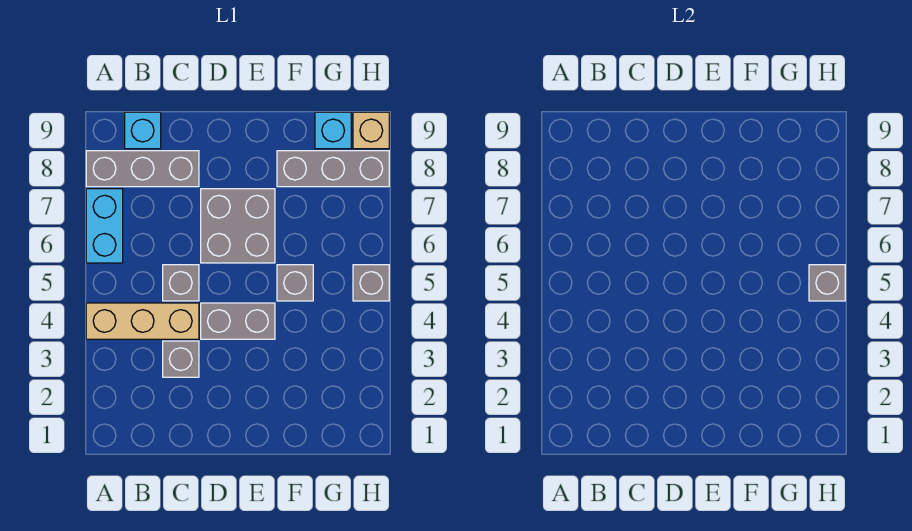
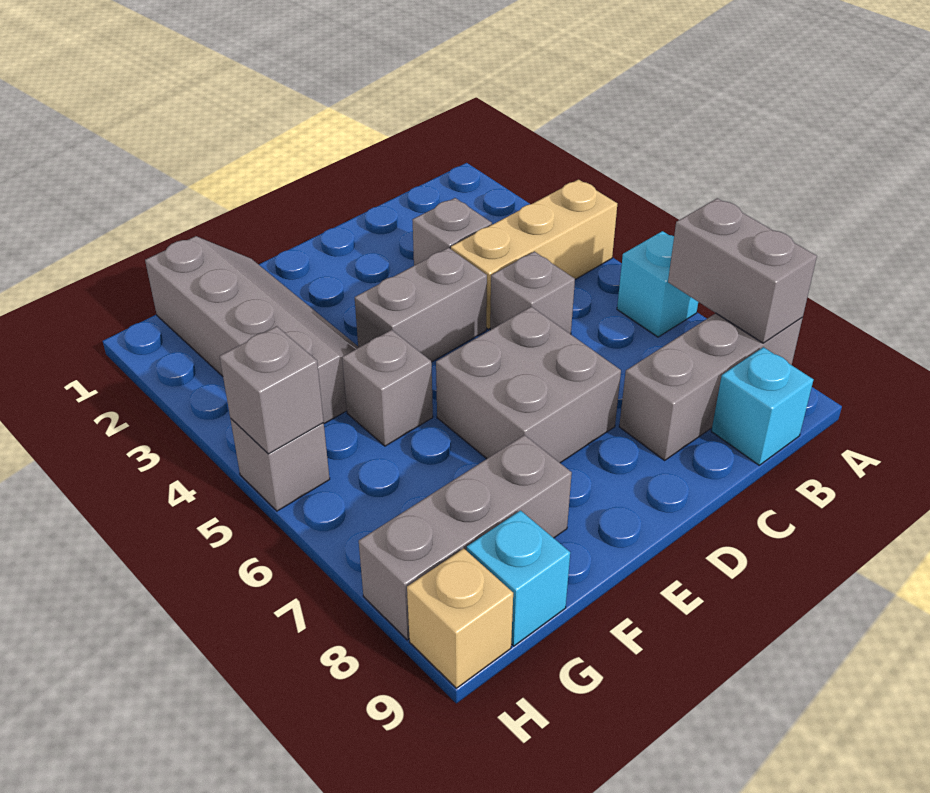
cyan 1x2 brick [86,189,123,263] -> cyan 1x1 brick [617,231,698,337]
none -> grey 1x2 brick [668,198,817,343]
none -> grey 2x4 slope [145,236,359,424]

